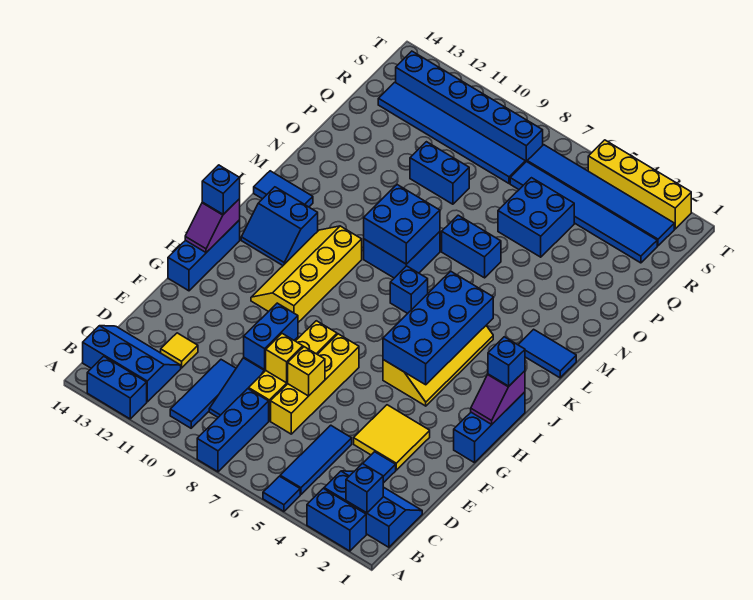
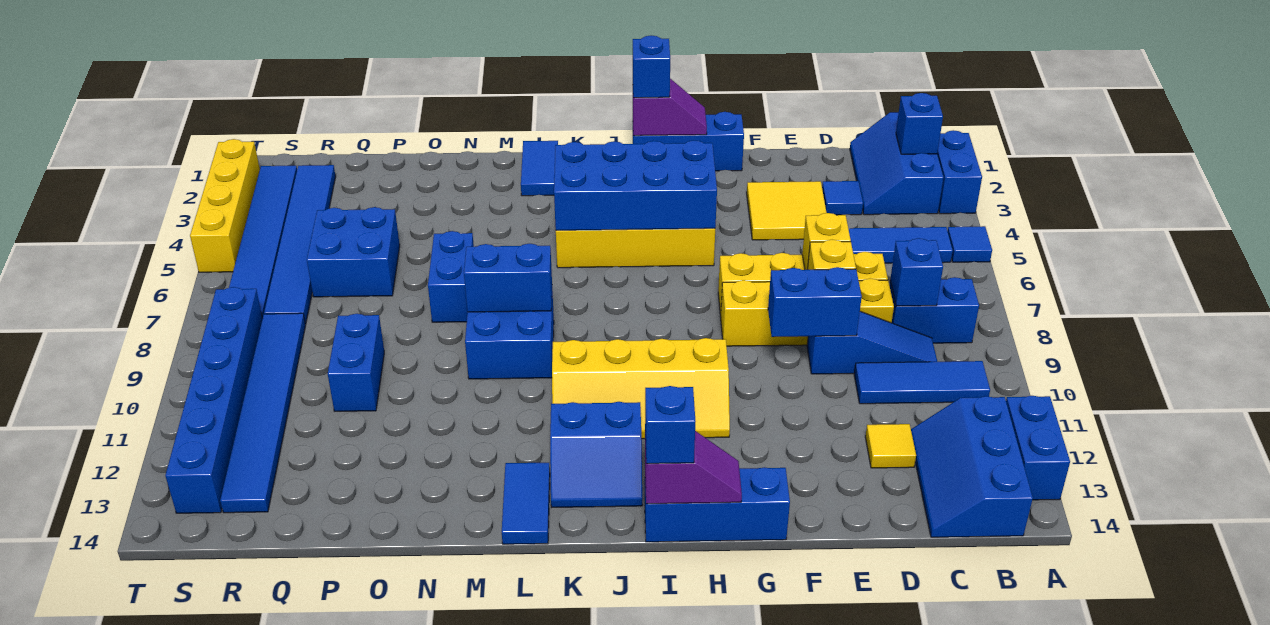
blue 1x3 brick [197,389,269,472] -> blue 1x2 brick [889,277,979,343]
blue 2x2 slope [241,187,318,265] -> blue 2x2 slope turned to [550,402,642,507]
blue 1x1 brick [390,266,428,313] -> blue 1x1 brick moved to [890,238,943,306]
blue 2x2 brick [364,185,440,264] -> blue 1x2 brick [464,244,552,312]

